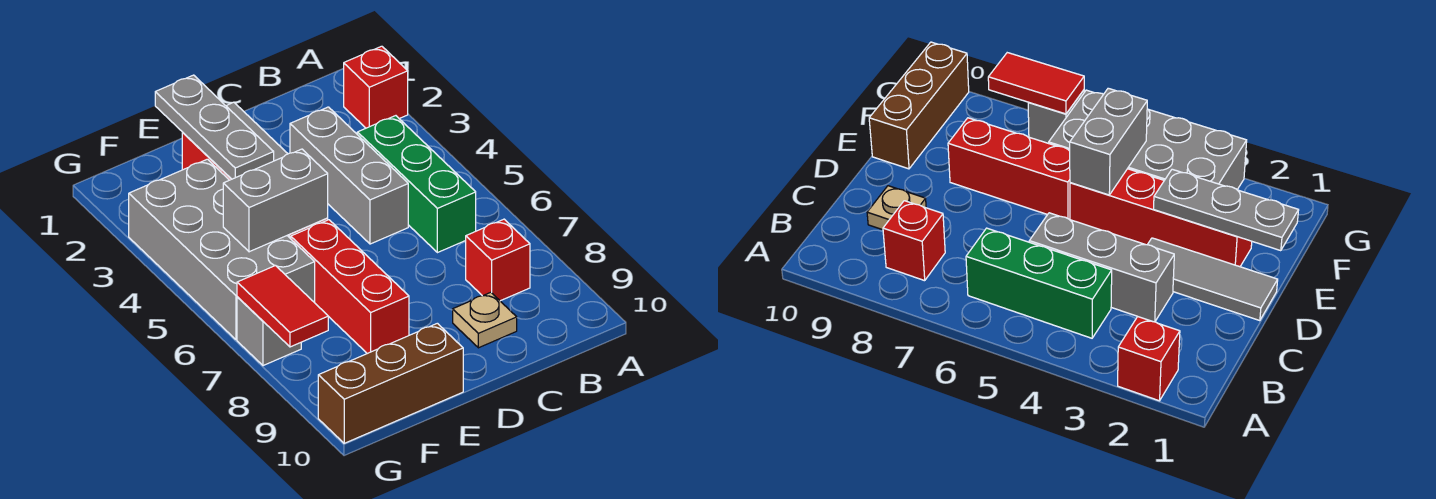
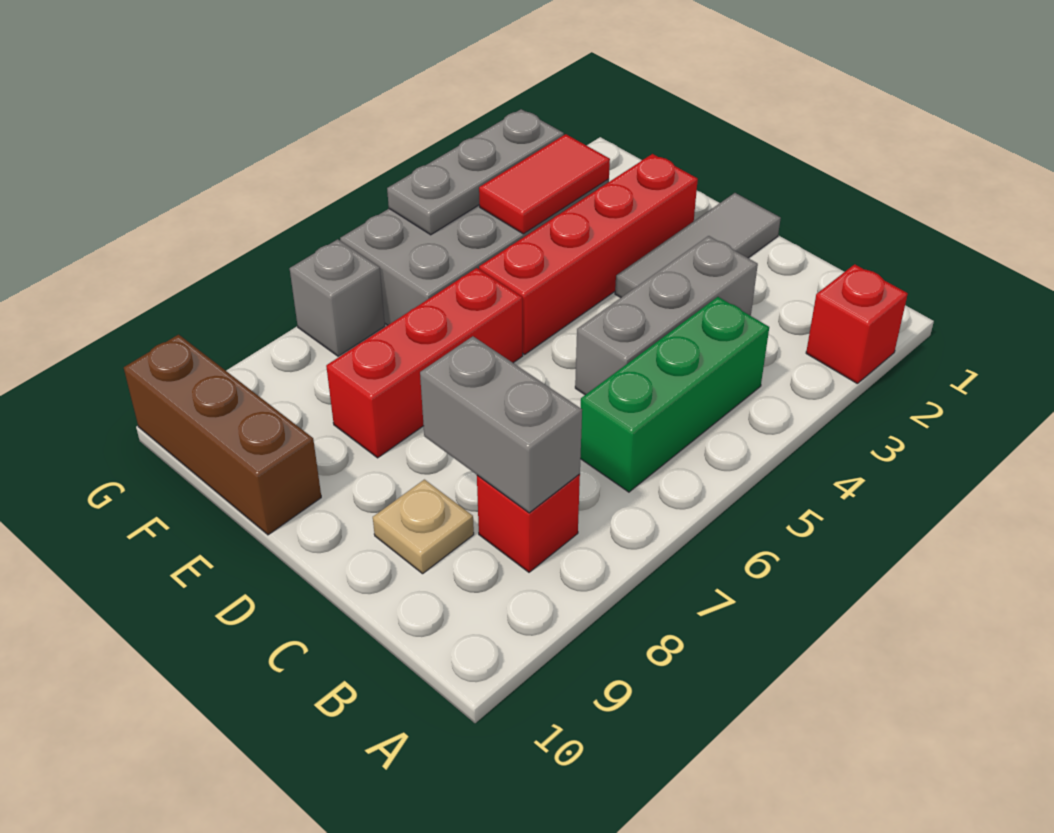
grey 1x3 plate [155,75,274,179] -> grey 1x3 plate moved to [387,109,564,235]
grey 1x2 brick [223,149,328,252] -> grey 1x2 brick moved to [420,336,582,513]
red 1x2 tile [237,266,328,347] -> red 1x2 tile moved to [479,134,610,234]

